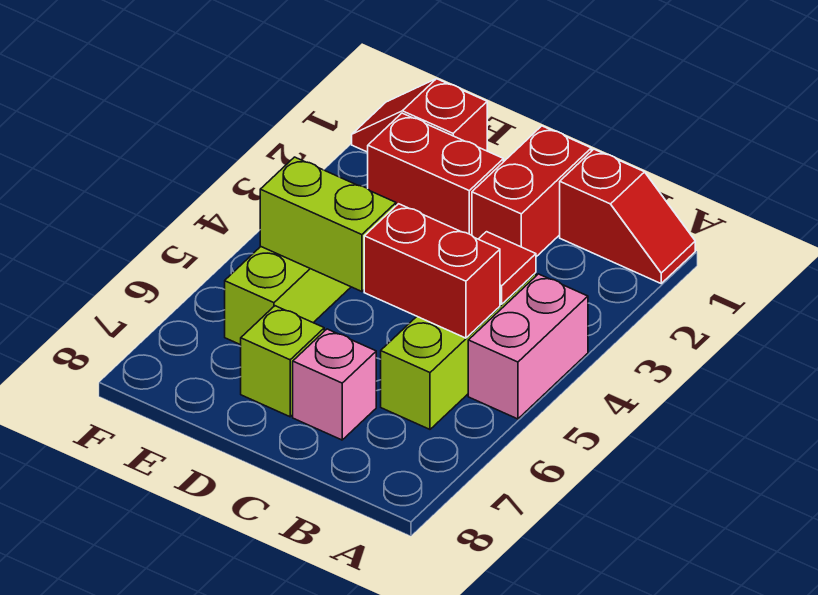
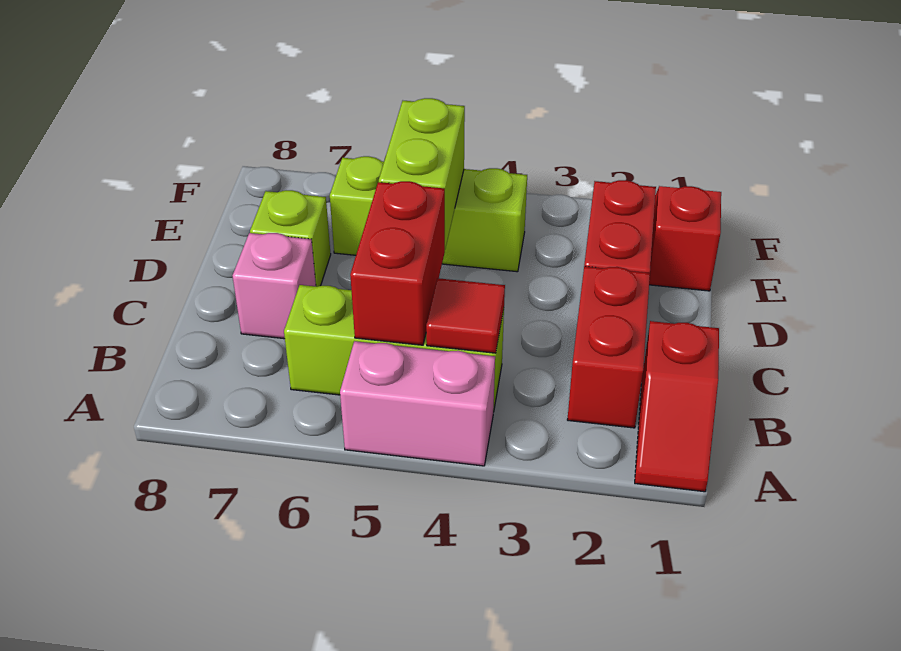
red 1x2 brick [472,126,591,257] -> red 1x2 brick turned to [567,266,650,428]

